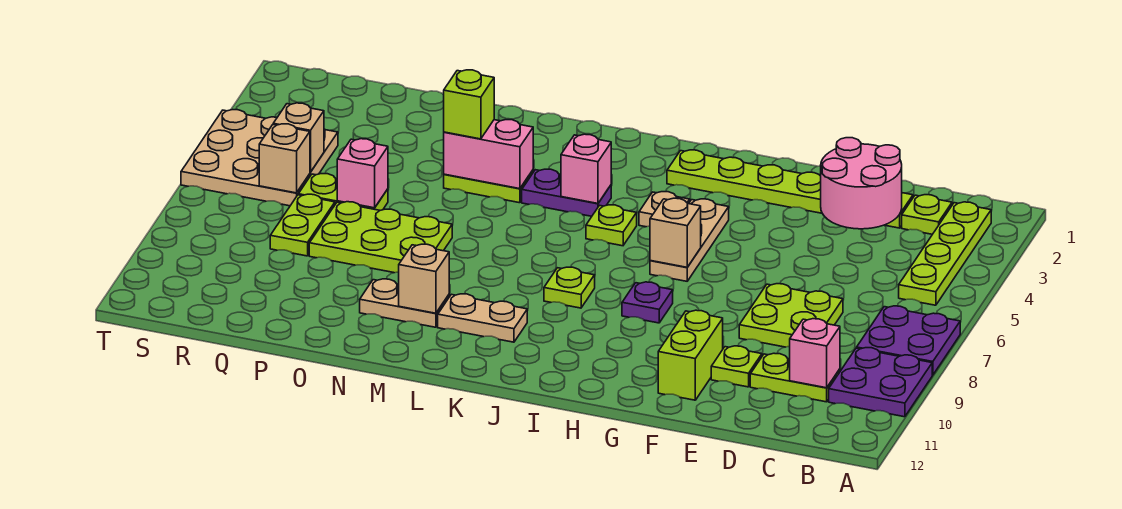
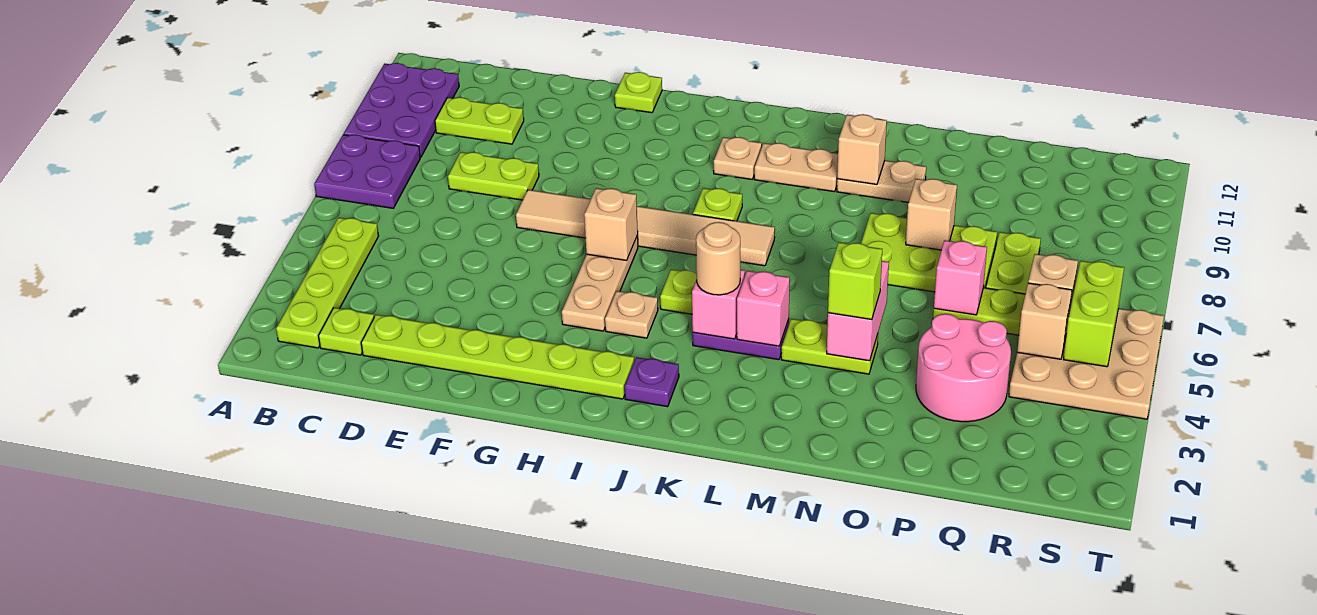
purple 2x2 plate [829,348,932,417] -> purple 2x3 plate [344,63,459,157]
pink 1x1 brick [790,319,840,388] -> pink 1x1 brick moved to [737,271,790,346]
pink 2x2 round brick [821,138,902,229] -> pink 2x2 round brick moved to [916,314,1011,422]
lime 2x2 plate [739,284,843,347] -> lime 1x2 plate [448,152,539,200]
lime 1x1 plate [711,346,762,387] -> lime 1x1 plate moved to [615,72,662,113]
none -> tan 1x6 tile [516,190,775,266]
lime 1x2 brick [658,310,723,400] -> lime 1x2 brick moved to [1063,261,1124,367]
purple 1x1 plate [622,282,673,323] -> purple 1x1 plate moved to [625,357,679,407]
none -> tan 1x1 plate [714,137,762,179]
none -> tan 1x1 round brick [696,222,740,295]
pink 1x2 brick [444,120,533,189] -> pink 1x2 brick turned to [827,261,889,361]
none -> tan 1x1 brick [906,179,957,250]

